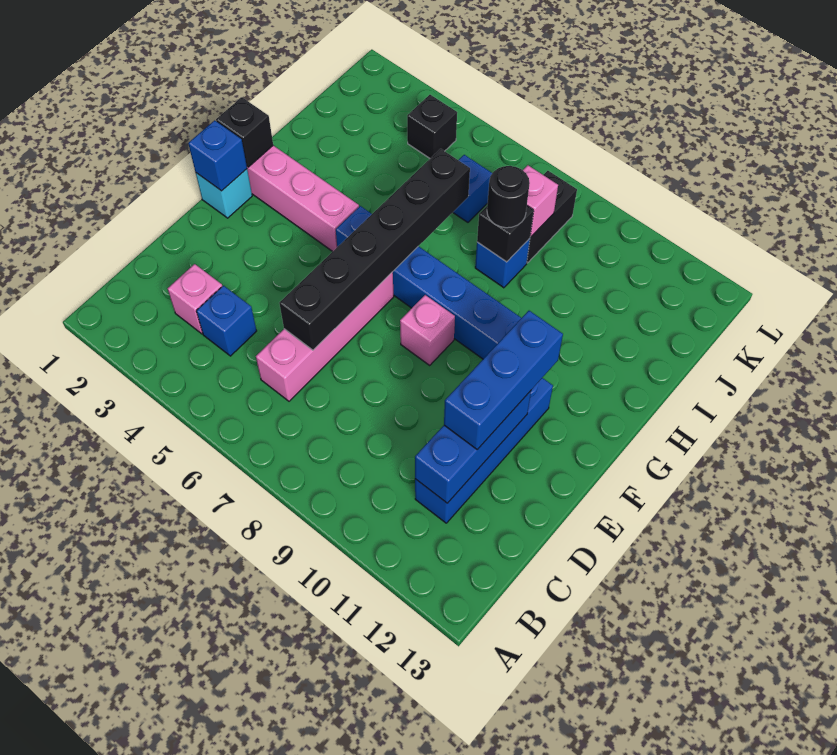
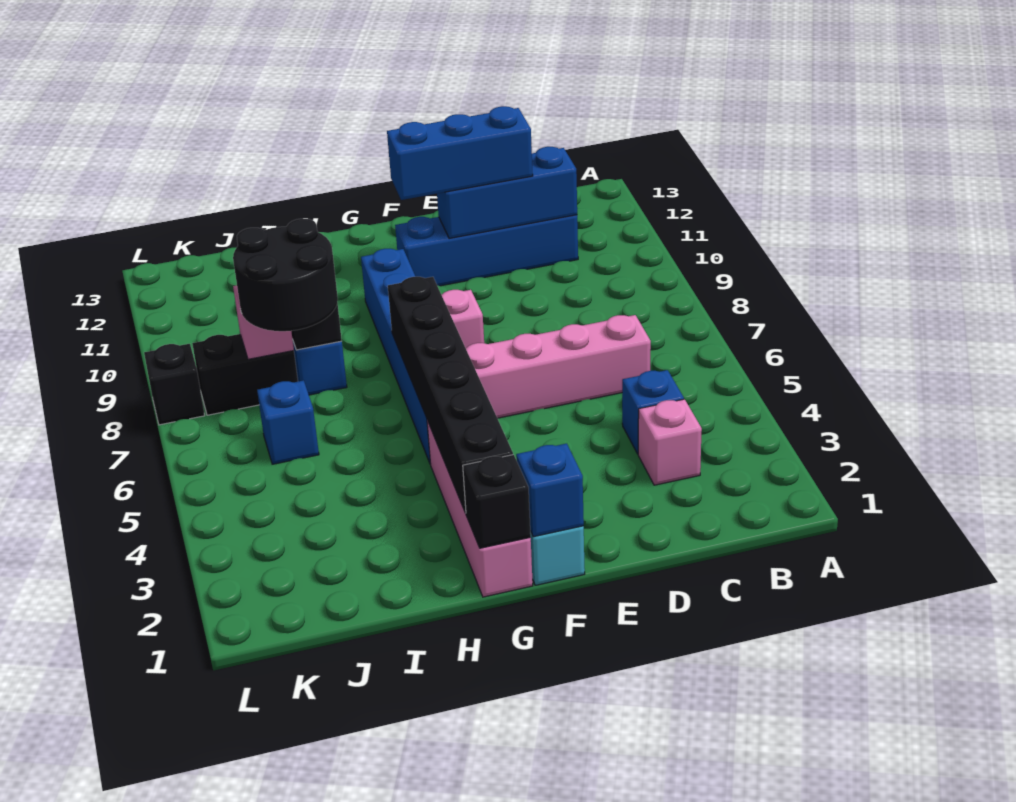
black 1x6 brick [279,149,470,350] -> black 1x6 brick turned to [388,277,513,514]
black 1x1 round brick [487,166,530,228] -> black 2x2 round brick [233,219,338,331]
black 1x1 brick [407,95,457,158] -> black 1x1 brick moved to [144,344,205,425]

